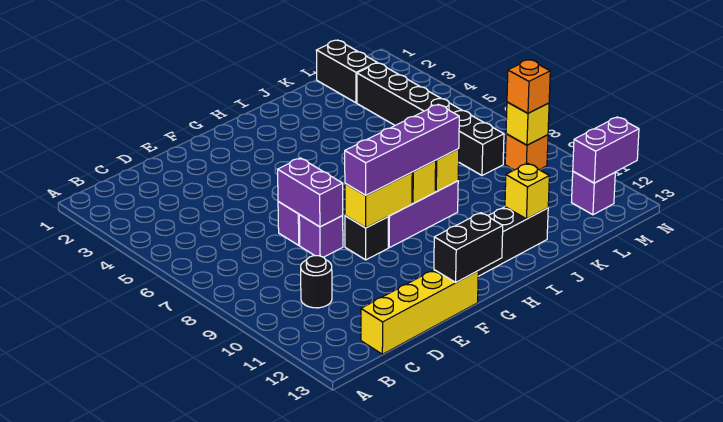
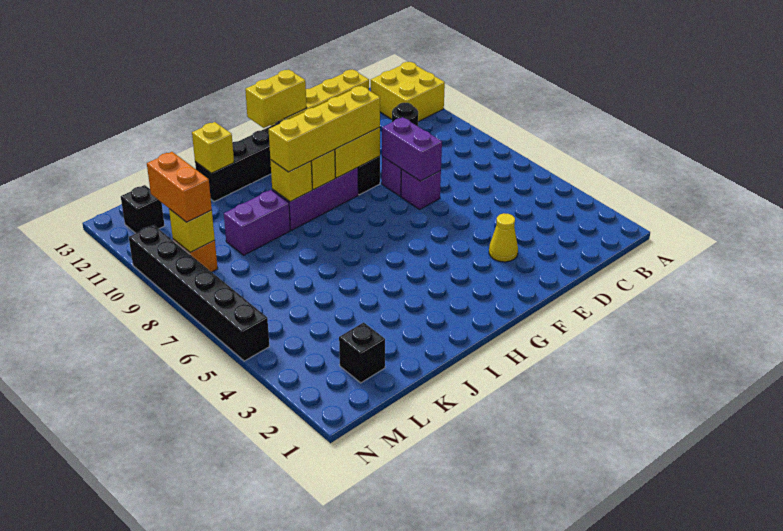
none -> yellow 2x2 brick [370,62,445,122]
none -> yellow 1x1 cone [489,213,518,262]
purple 1x4 brick [345,104,459,195] -> yellow 1x4 brick [269,86,380,172]
black 1x2 brick [434,213,503,282] -> yellow 1x2 brick [245,70,307,128]
black 1x2 brick [316,40,377,103] -> black 1x1 brick [339,322,385,383]
black 1x6 brick [357,63,504,175] -> black 1x6 brick moved to [129,225,269,361]
orange 1x1 brick [507,60,550,113] -> orange 1x2 brick [147,152,212,222]
purple 1x1 brick [571,172,615,215] -> black 1x1 brick [121,185,165,233]
purple 1x2 brick [573,117,639,183] -> purple 1x2 brick moved to [224,190,290,255]

